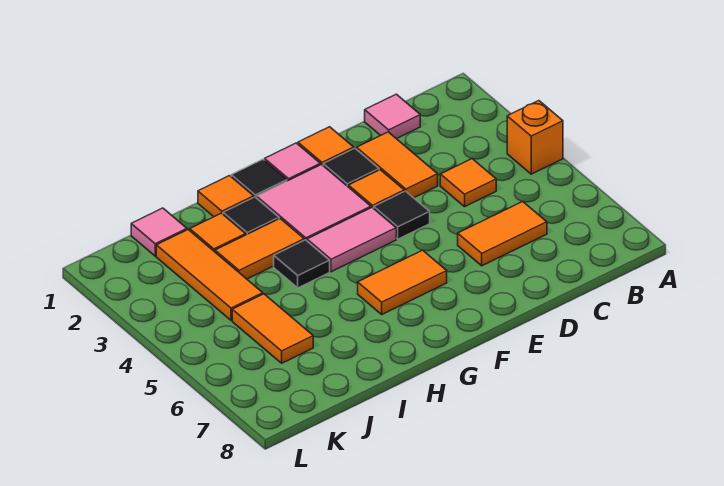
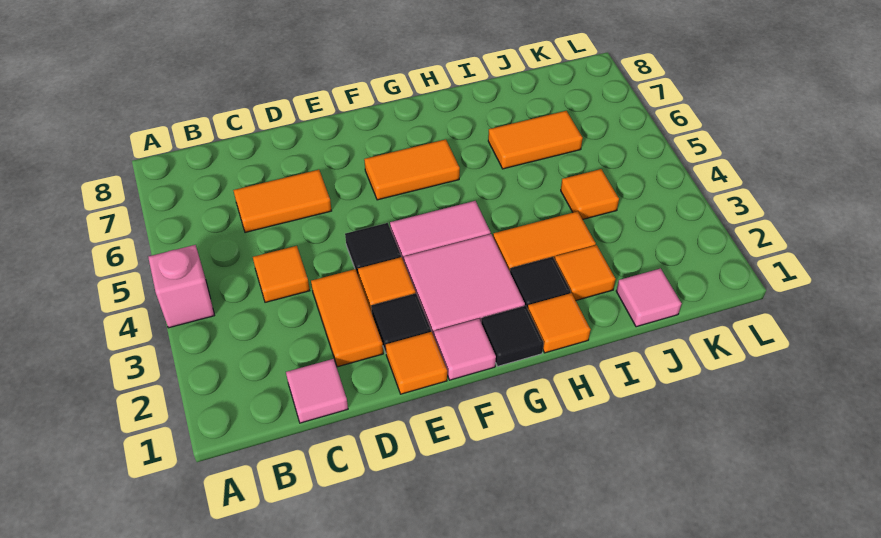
orange 1x1 brick [507,101,563,174] -> pink 1x1 brick [148,245,215,328]
black 1x1 tile [274,240,330,288] -> none
orange 1x3 tile [156,230,263,320] -> orange 1x1 tile [561,169,619,219]
orange 1x2 tile [232,294,313,363] -> orange 1x2 tile turned to [488,111,583,169]

